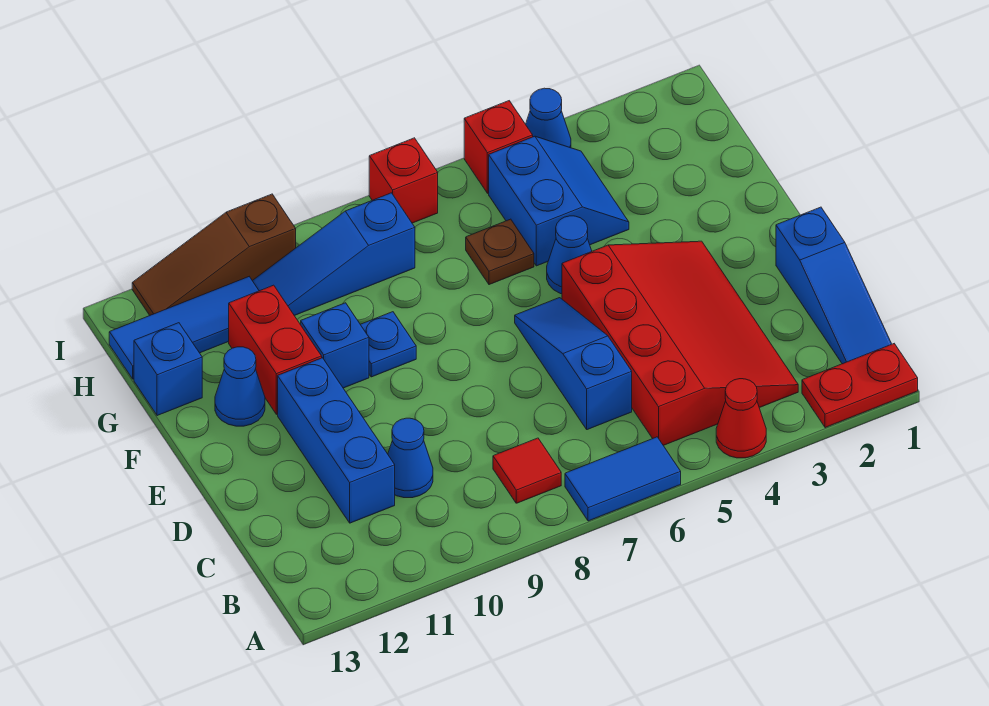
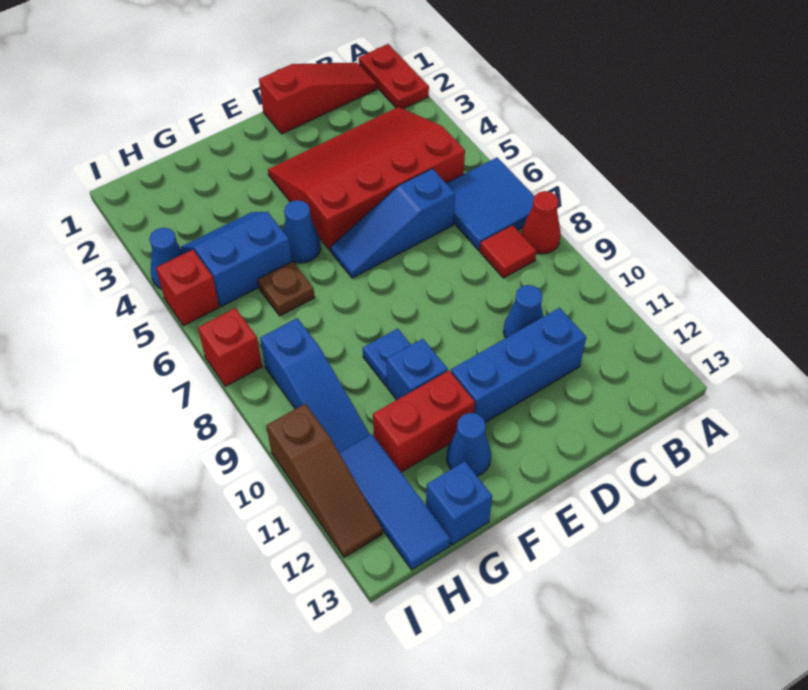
red 1x1 cone [716,379,766,458] -> red 1x1 cone moved to [521,191,561,254]
blue 1x2 tile [565,437,681,521] -> blue 2x2 tile [446,158,534,251]
blue 1x3 slope [776,207,891,364] -> red 1x3 slope [259,63,377,134]

